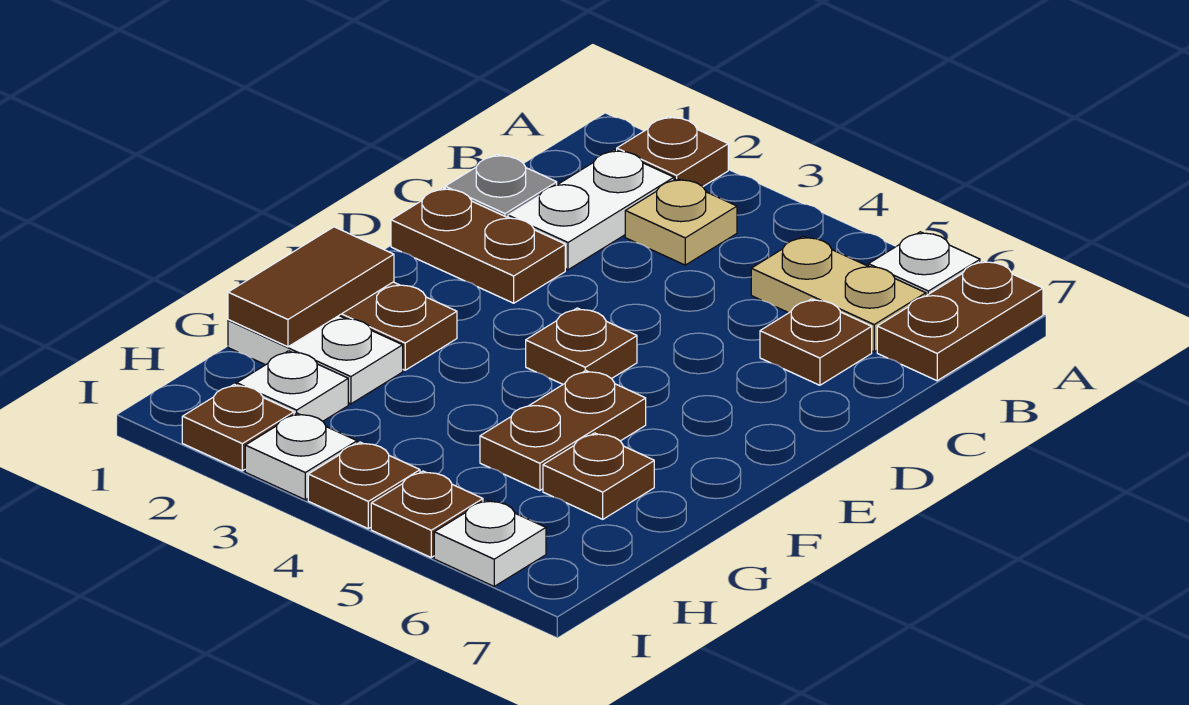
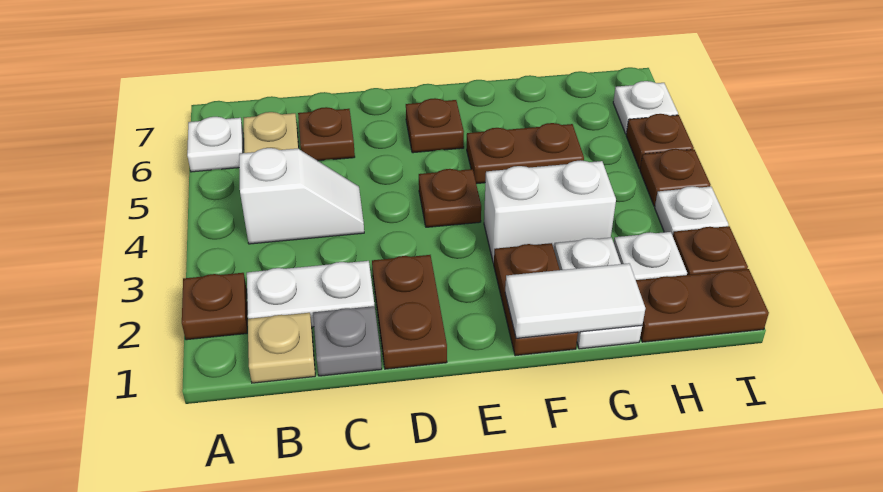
brown 1x2 plate [877,261,1043,381] -> brown 1x2 plate moved to [636,269,769,342]
tan 1x1 plate [625,179,737,265] -> tan 1x1 plate moved to [248,313,315,383]
none -> white 1x2 slope [239,148,364,244]
brown 1x2 tile [228,227,394,347] -> white 1x2 tile [505,263,645,338]
none -> white 1x2 brick [484,160,616,263]
brown 1x1 plate [543,433,654,519] -> brown 1x1 plate moved to [406,98,464,153]

